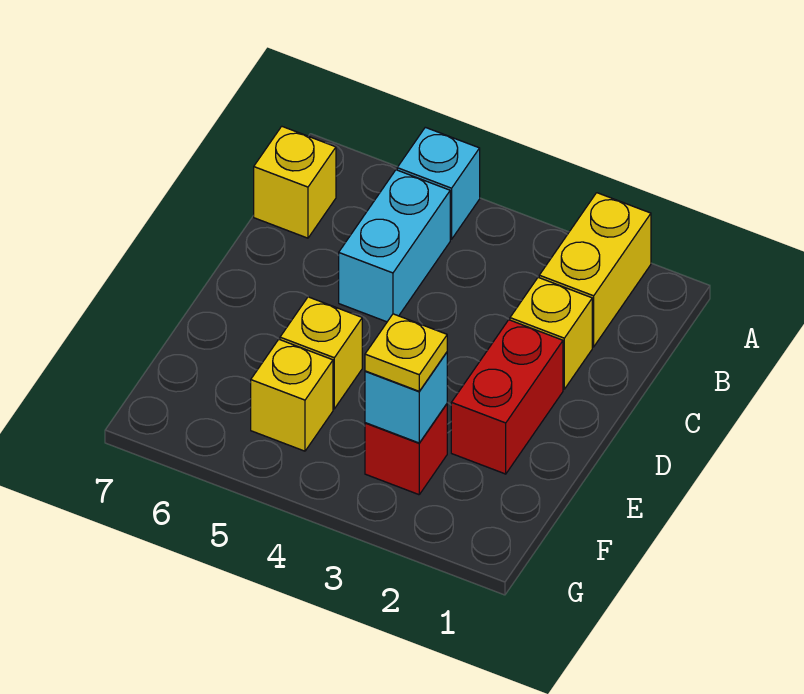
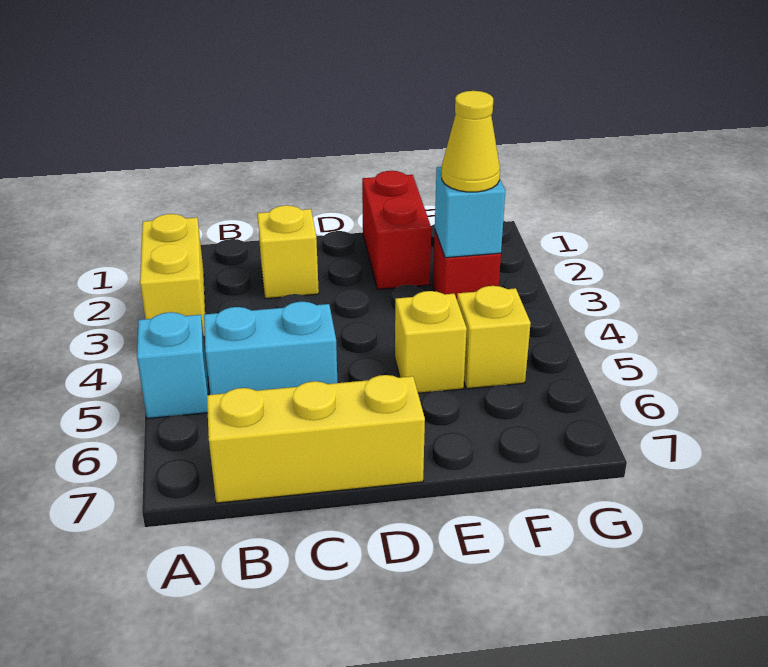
yellow 1x2 brick [539,193,651,347] -> yellow 1x2 brick turned to [140,214,205,337]
yellow 1x1 brick [254,126,336,238] -> yellow 1x3 brick [207,375,425,503]
red 1x2 brick [451,320,563,474] -> red 1x2 brick turned to [362,171,431,289]
yellow 1x1 plate [365,314,447,391] -> yellow 1x1 cone [442,91,500,192]

